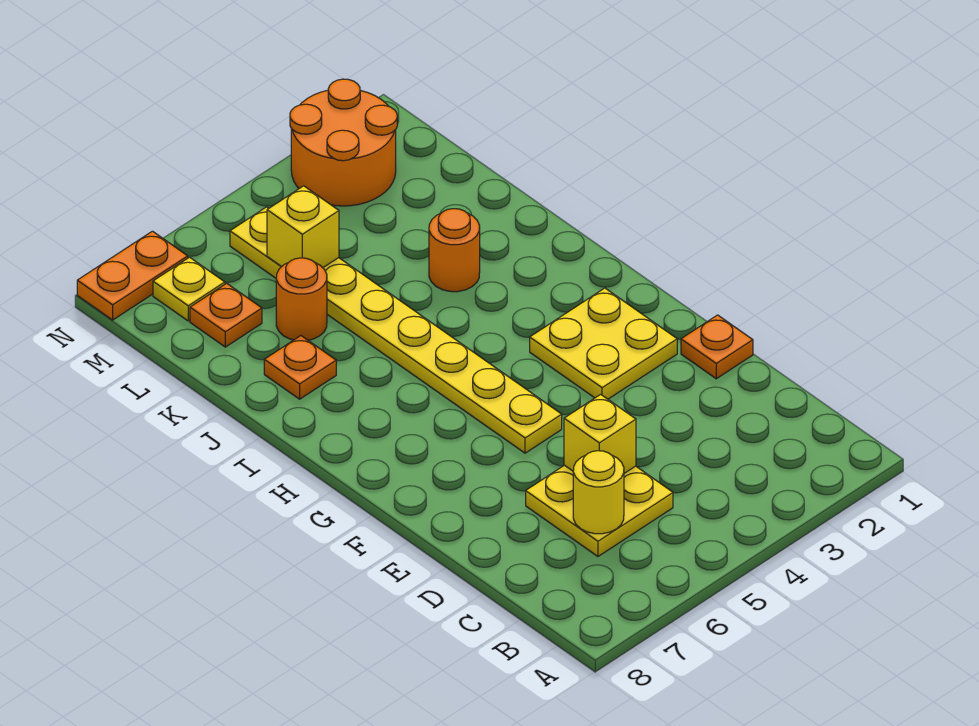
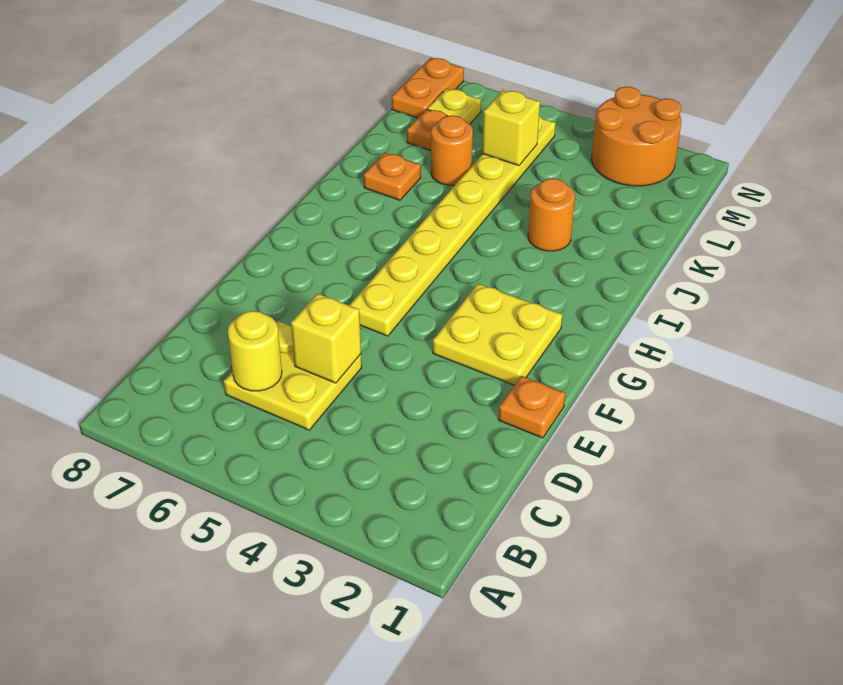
orange 1x2 plate [77,231,188,320] -> orange 1x2 plate turned to [392,58,464,118]

